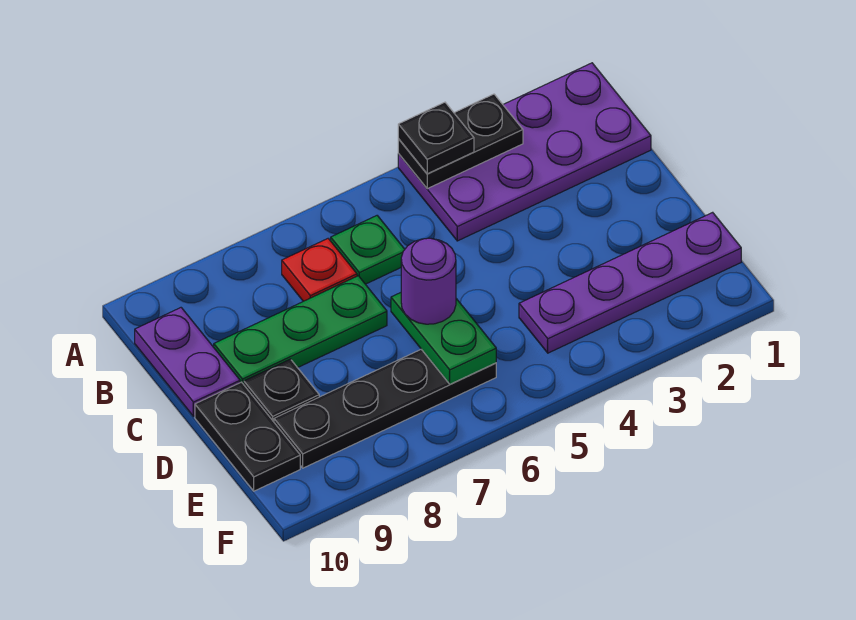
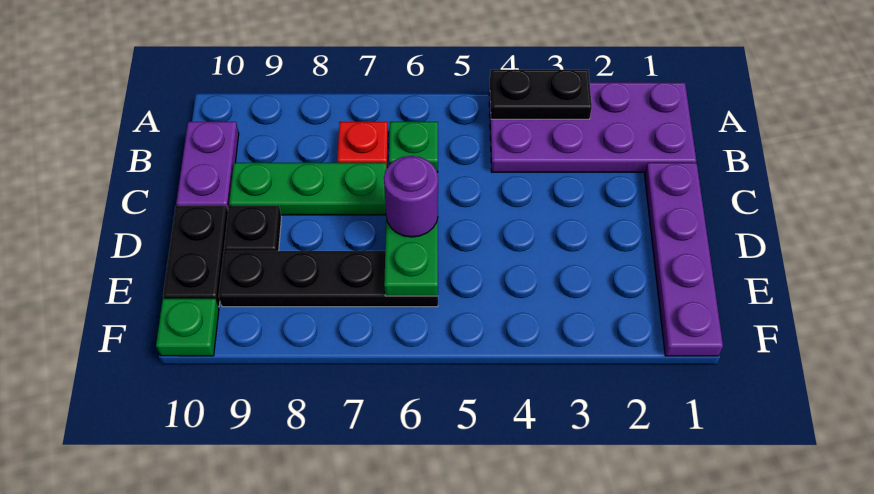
black 1x1 plate [398,102,474,174] -> none
purple 1x4 plate [519,212,741,353] -> purple 1x4 plate turned to [644,163,723,356]
none -> green 1x1 plate [156,299,219,356]

